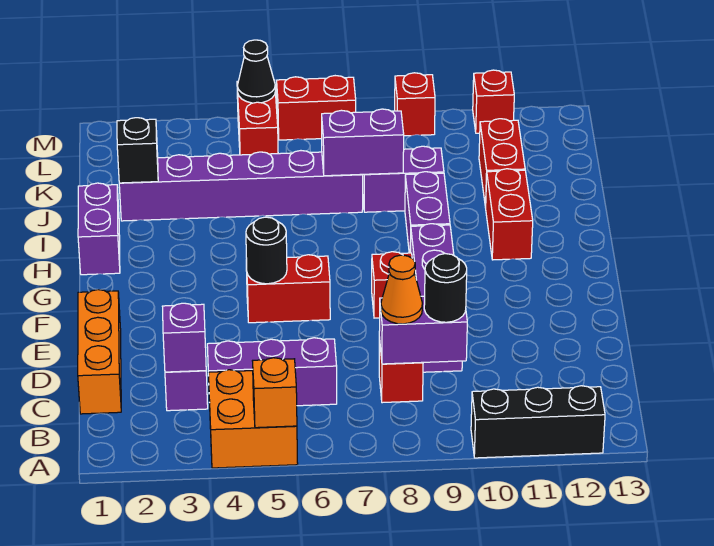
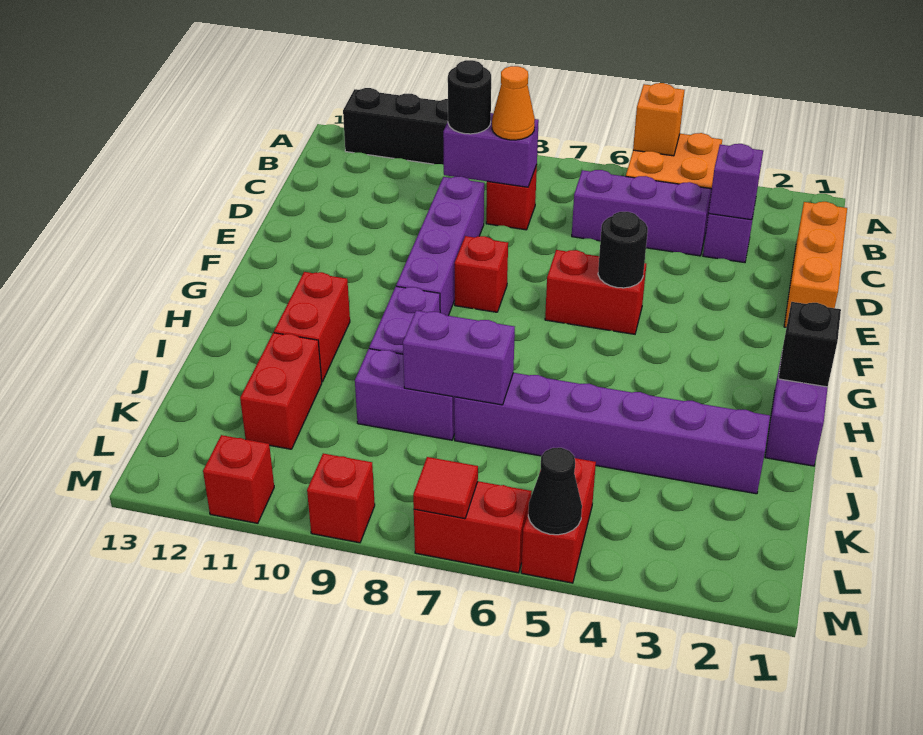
black 1x1 brick [117,118,158,183] -> black 1x1 brick moved to [778,302,841,387]
none -> red 1x1 tile [413,457,478,519]

